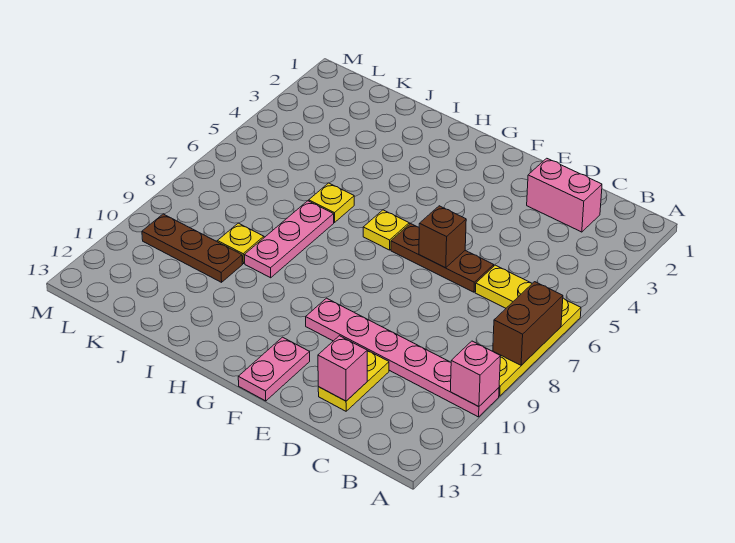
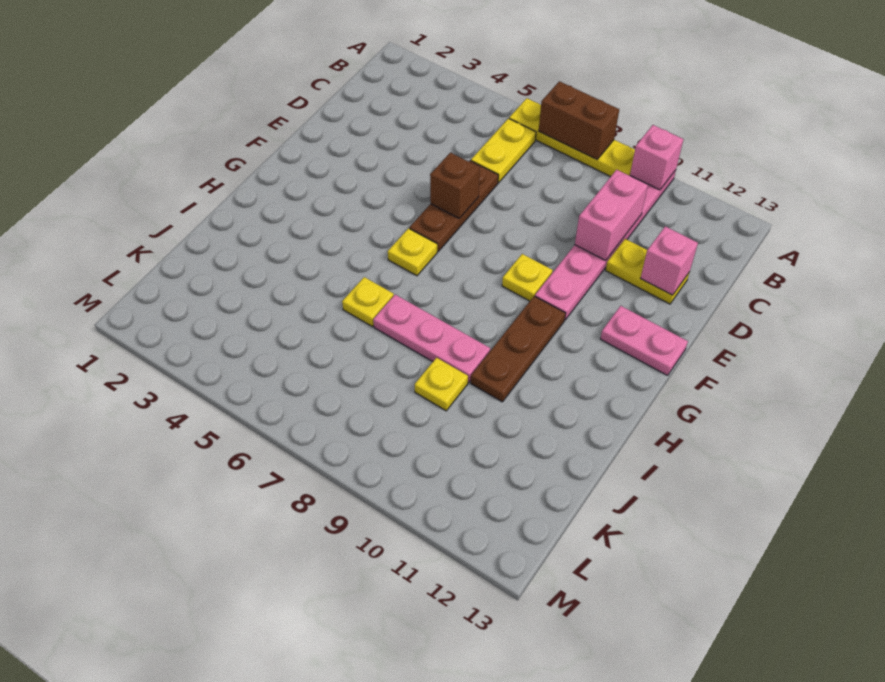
pink 1x2 brick [527,158,602,232] -> pink 1x2 brick moved to [575,170,648,260]
none -> yellow 1x1 plate [502,254,553,301]
brown 1x3 plate [142,214,242,282] -> brown 1x3 plate moved to [471,296,566,402]

